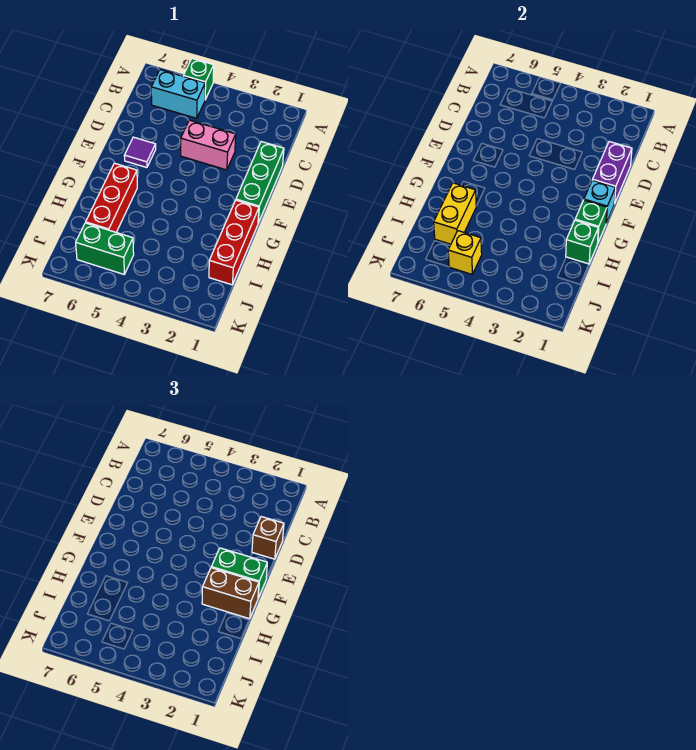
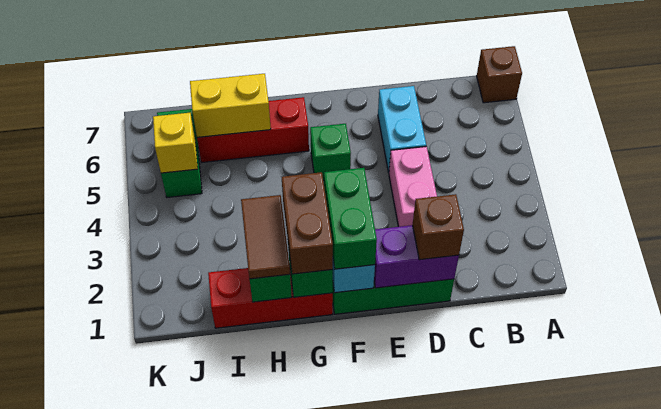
green 1x1 brick [184,59,214,99] -> green 1x1 brick moved to [310,124,351,181]
none -> brown 1x1 brick [477,46,522,103]
cyan 1x2 brick [151,70,205,118] -> cyan 1x2 brick moved to [378,86,426,173]
purple 1x1 tile [124,137,156,168] -> none
none -> brown 1x2 tile [241,195,290,279]

